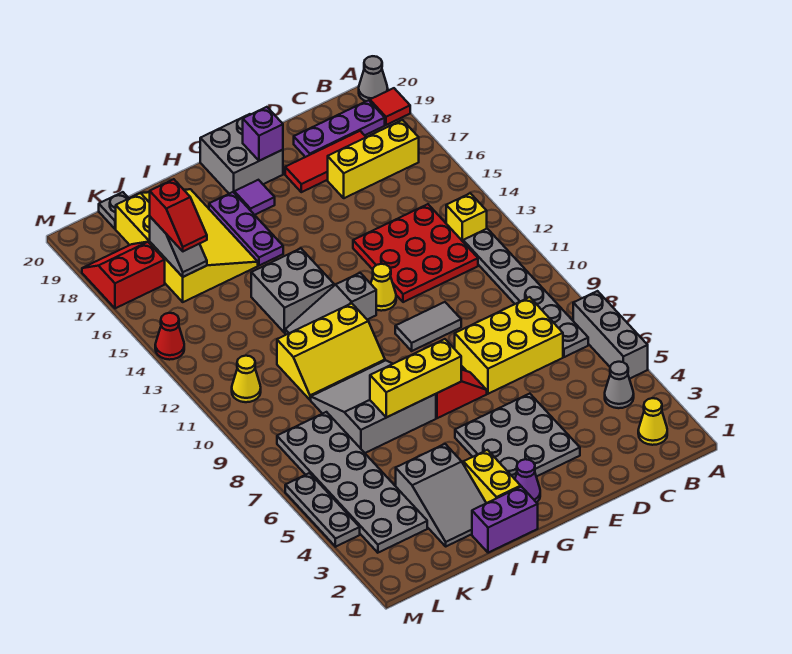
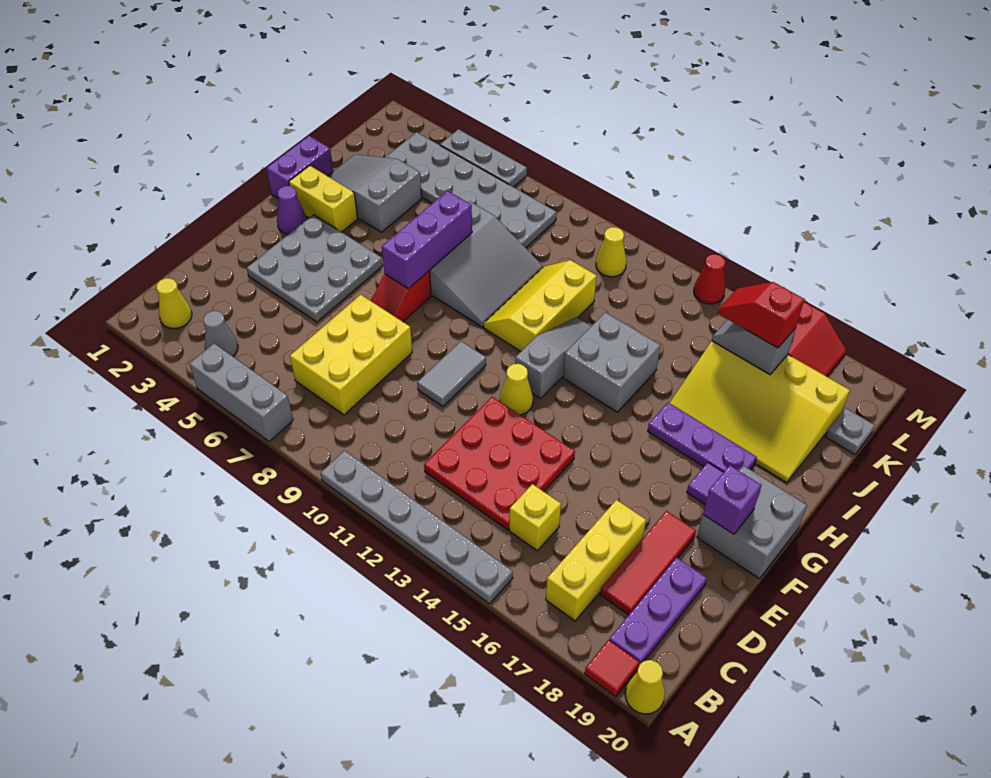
grey 1x1 cone [359,56,388,101] -> yellow 1x1 cone [625,660,665,714]
grey 1x6 plate [463,229,588,357] -> grey 1x6 plate moved to [321,451,513,604]
yellow 1x1 brick [446,193,487,241] -> yellow 1x1 brick moved to [509,484,561,551]
yellow 1x3 brick [370,339,461,417] -> purple 1x3 brick [382,191,472,289]

